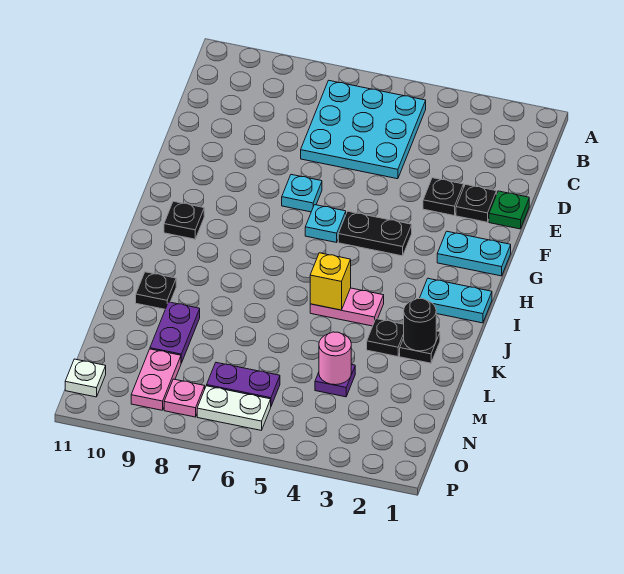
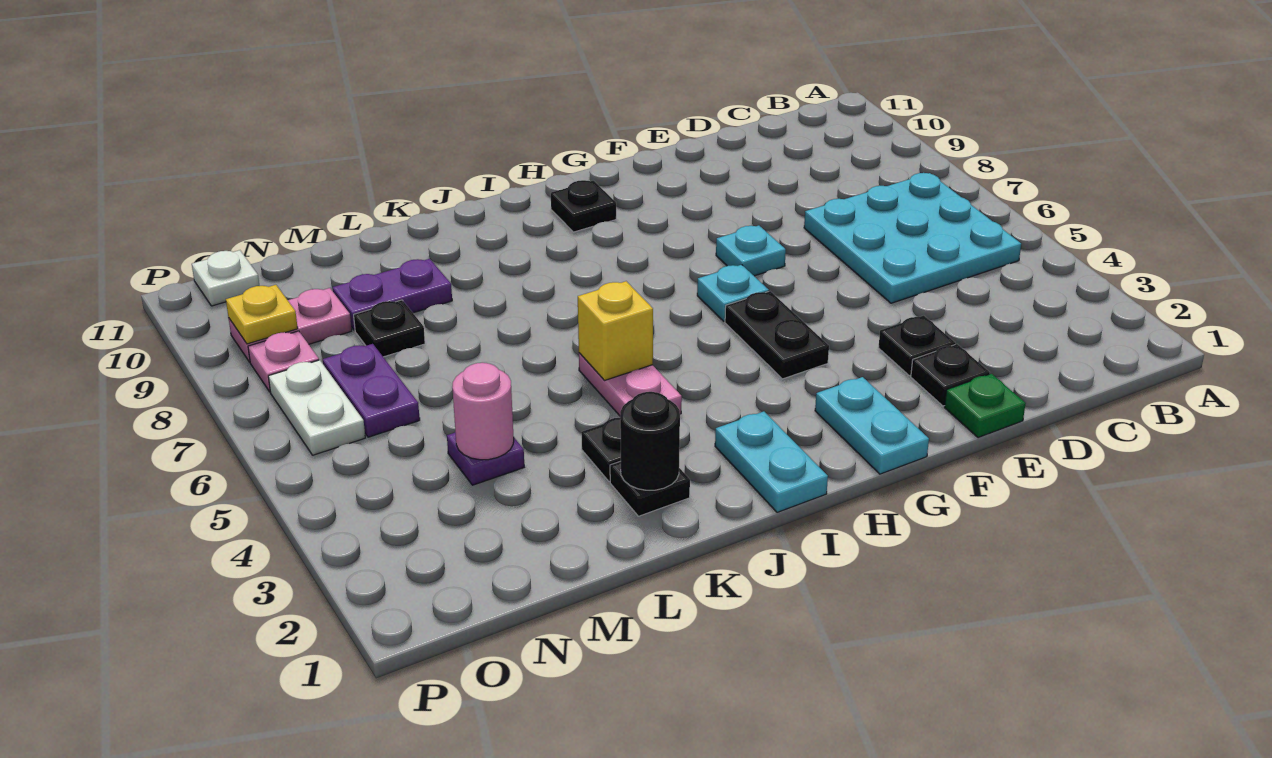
black 1x1 plate [136,272,176,309] -> black 1x1 plate moved to [354,300,425,357]
none -> yellow 1x1 plate [226,285,298,344]

